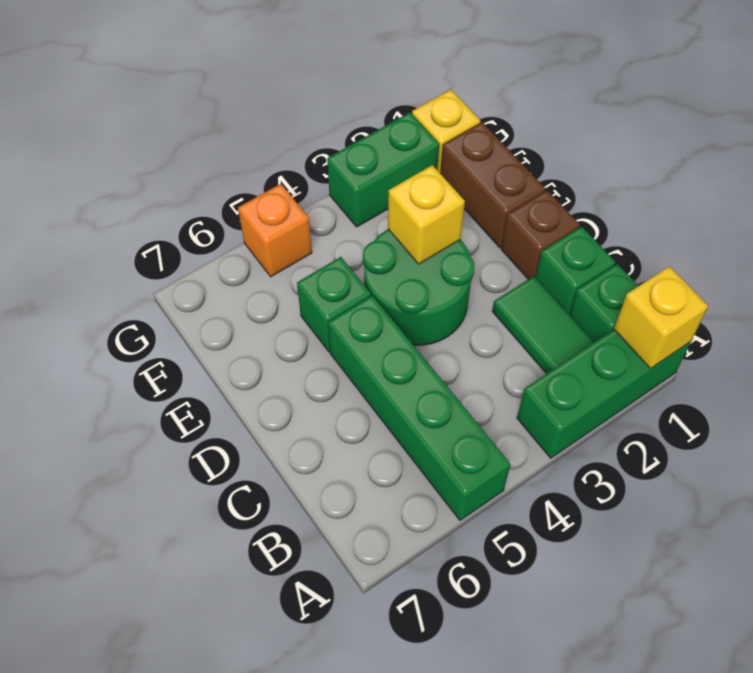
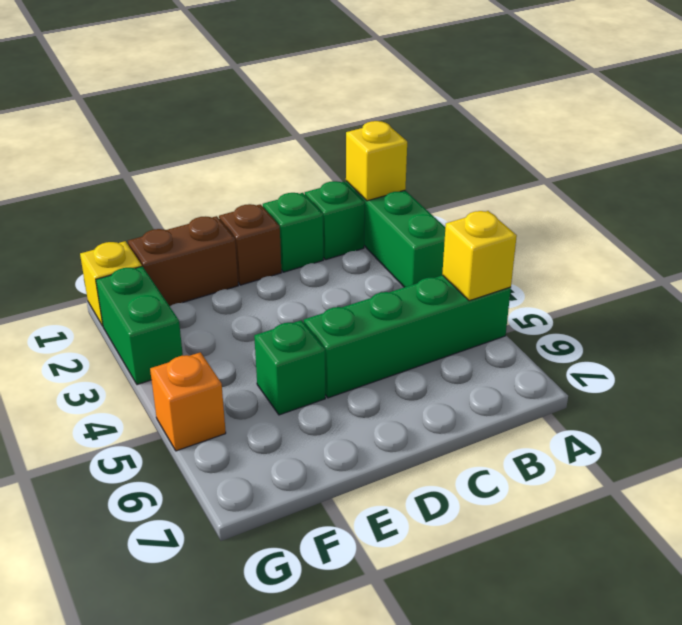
green 1x2 tile [492,276,594,374] -> none
green 2x2 round brick [363,229,475,345] -> none
yellow 1x1 brick [388,165,465,264] -> yellow 1x1 brick moved to [442,211,517,301]

